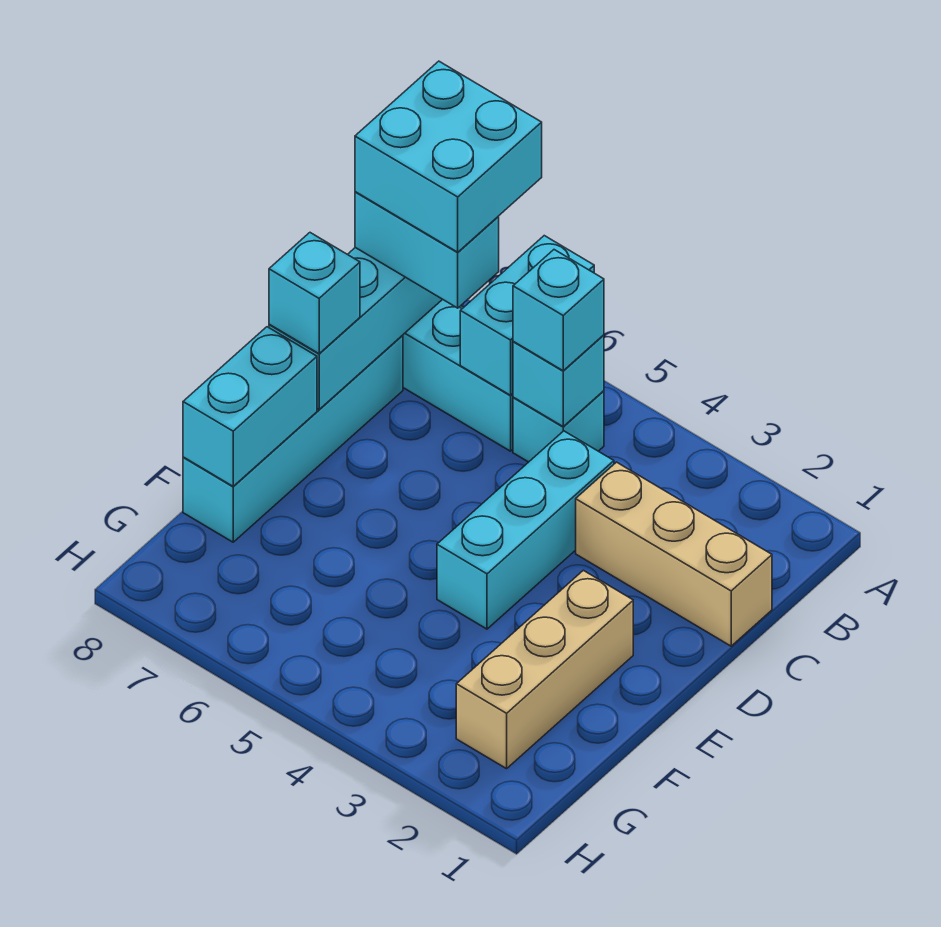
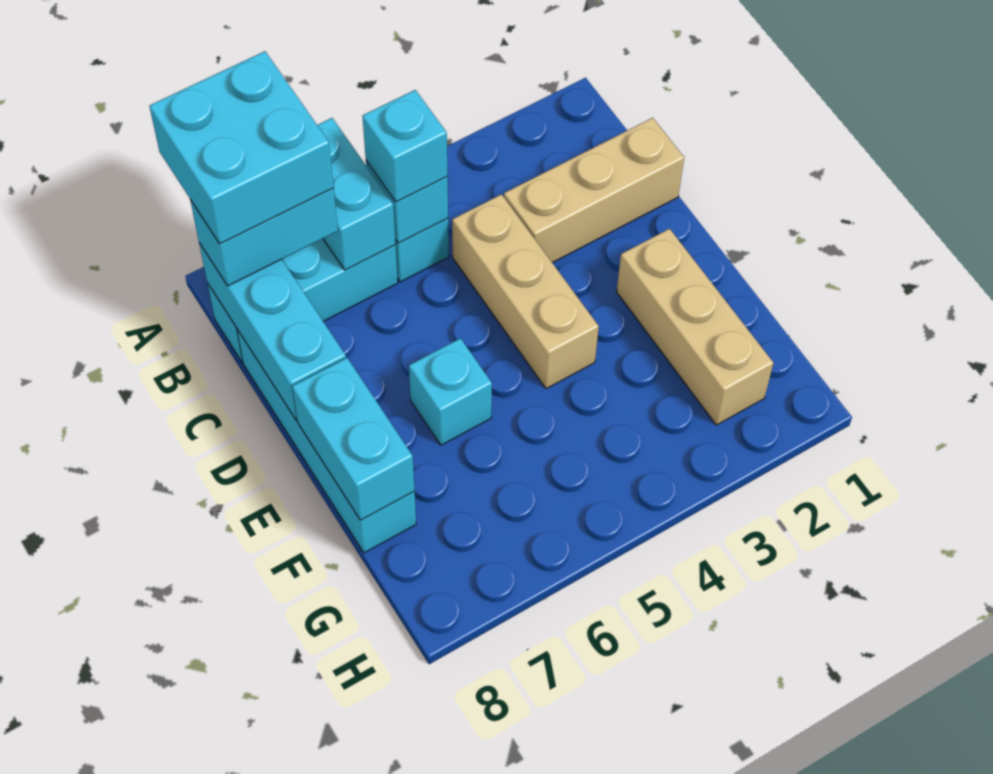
cyan 1x3 brick [437,431,614,629] -> tan 1x3 brick [452,194,599,389]
cyan 1x1 brick [269,233,360,354] -> cyan 1x1 brick moved to [409,338,492,445]

